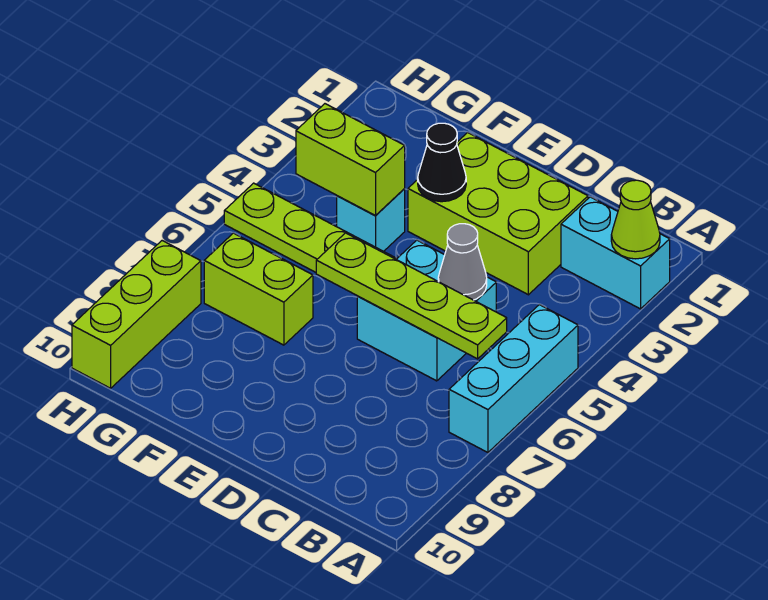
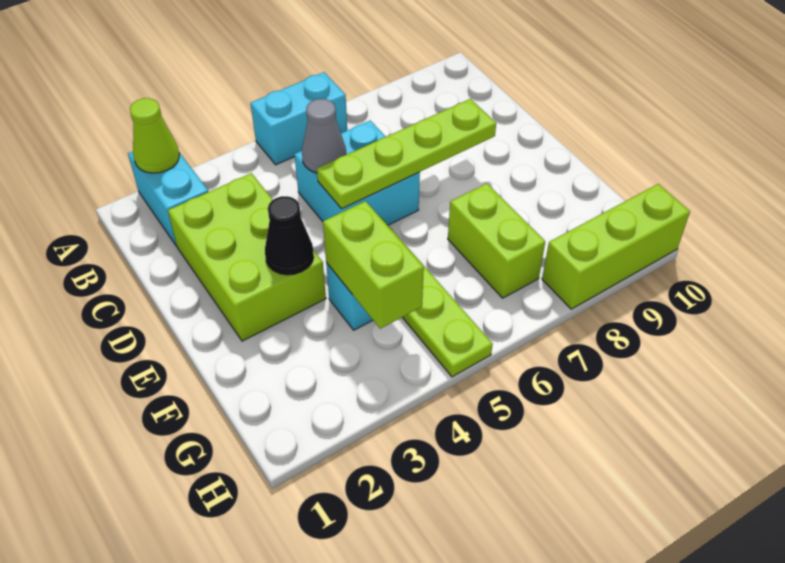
cyan 1x3 brick [449,305,578,452] -> cyan 1x2 brick [250,72,347,165]
lime 1x4 plate [316,233,507,359] -> lime 1x4 plate turned to [317,99,496,209]

